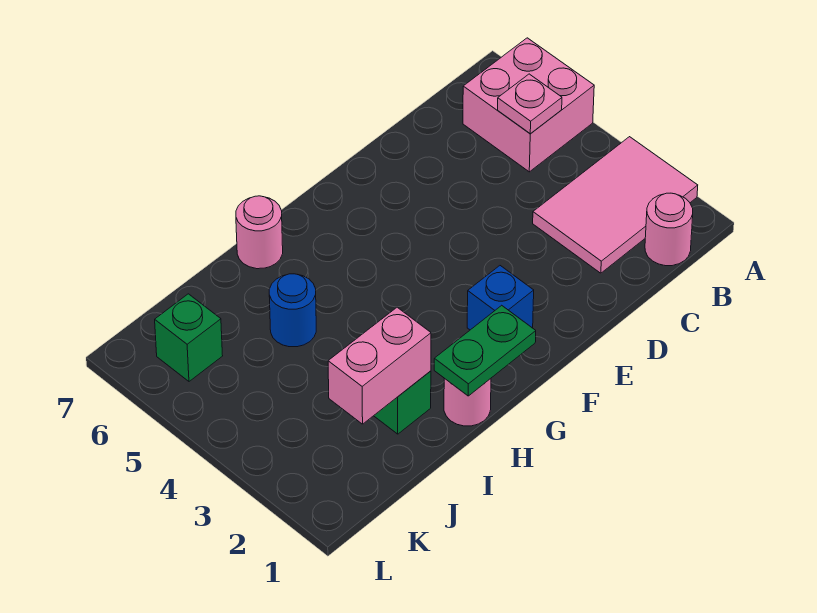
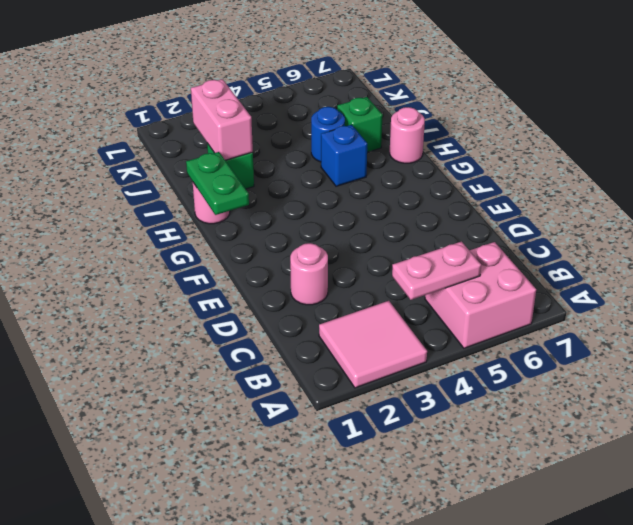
pink 2x3 tile [533,137,698,273] -> pink 2x2 tile [319,301,427,388]
pink 1x1 round brick [645,193,693,266] -> pink 1x1 round brick moved to [290,243,328,305]
pink 1x1 plate [498,74,562,134] -> pink 1x2 plate [392,242,481,300]
blue 1x1 brick [467,266,534,330] -> blue 1x1 brick moved to [321,125,367,186]
green 1x1 brick [155,294,223,381] -> green 1x1 brick moved to [337,97,383,152]

